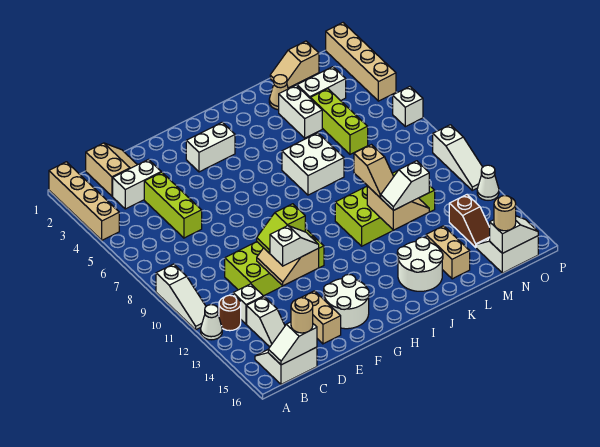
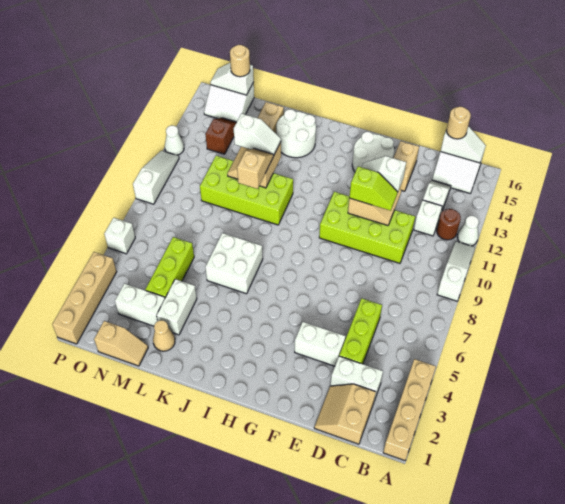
white 1x2 brick [186,122,235,172] -> white 1x2 brick moved to [295,322,345,366]

